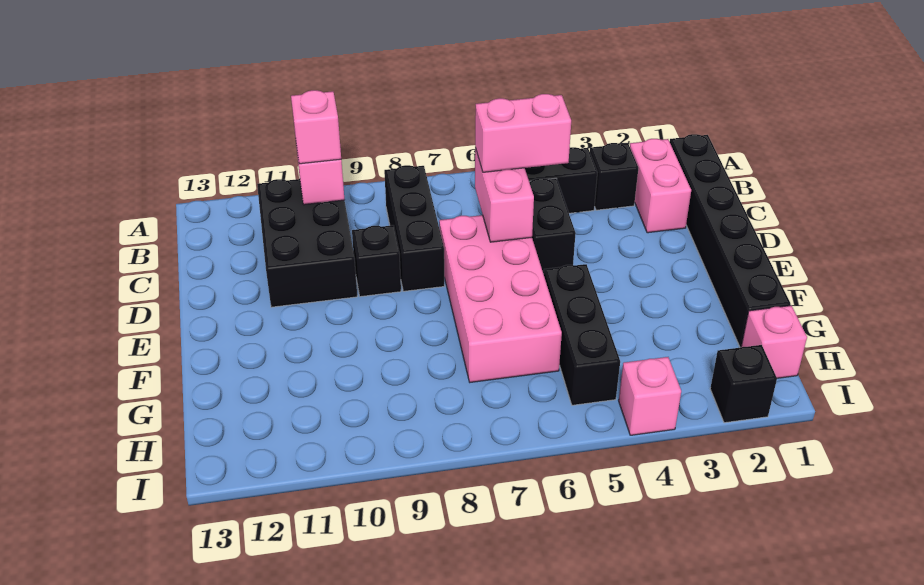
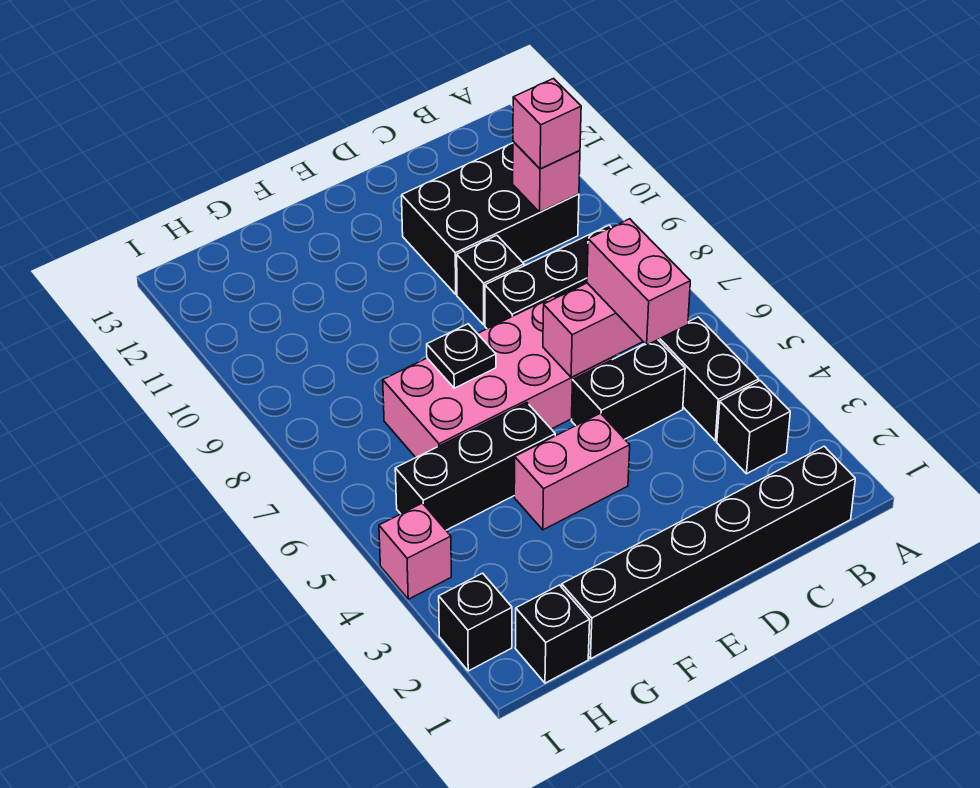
pink 1x2 brick [630,139,691,233] -> pink 1x2 brick moved to [514,413,630,530]
none -> black 1x1 plate [427,324,496,388]
pink 1x1 brick [741,306,807,378] -> black 1x1 brick [515,585,590,683]

